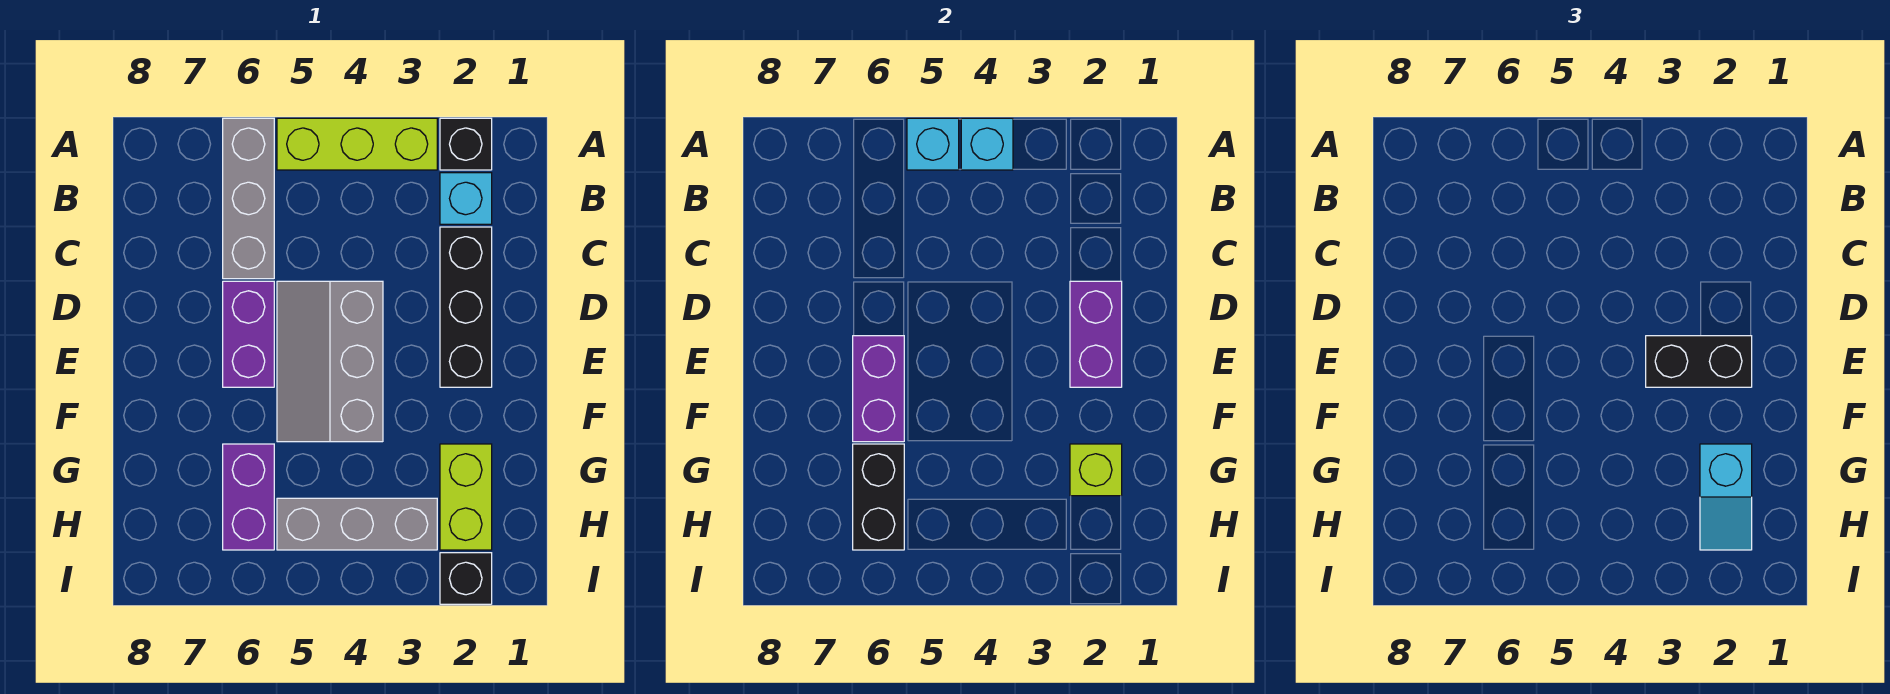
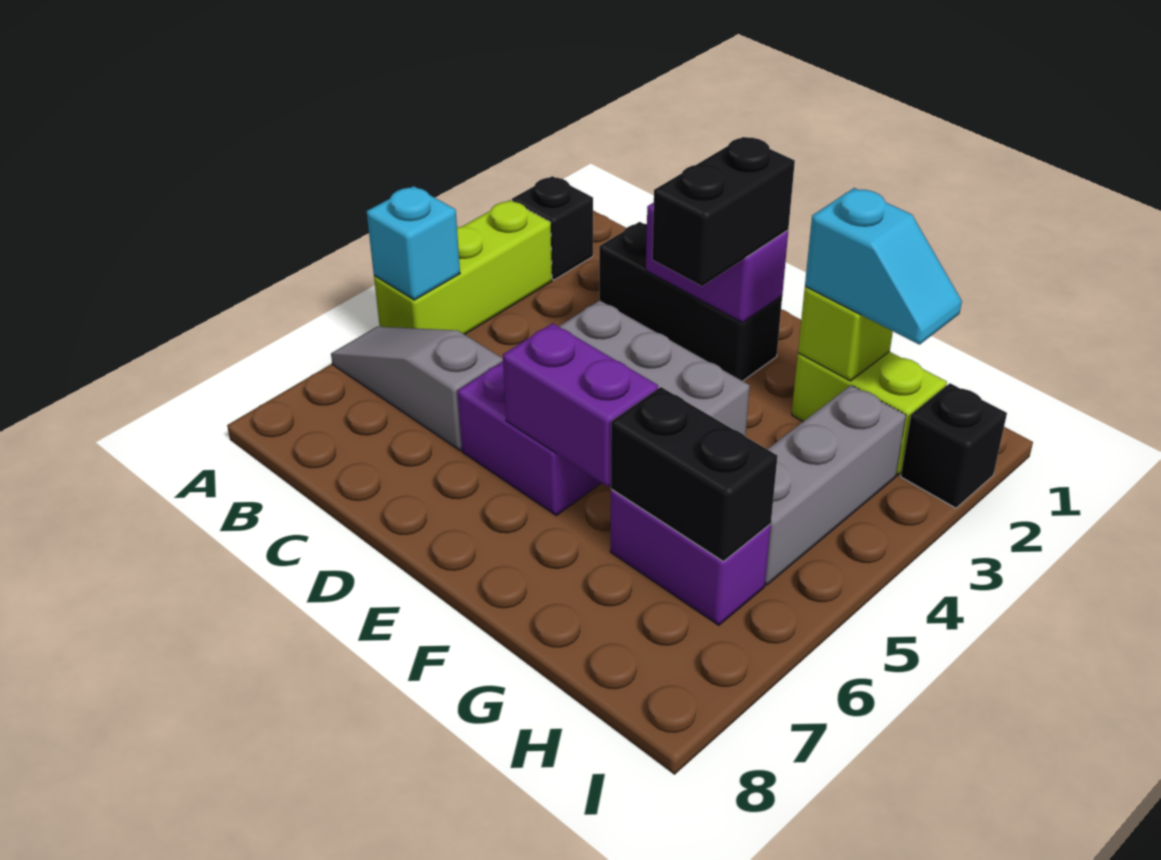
cyan 1x1 brick [961,118,1013,170] -> none
grey 1x3 brick [223,118,274,279] -> grey 1x3 slope [331,327,503,450]
cyan 1x1 brick [440,173,492,224] -> none

